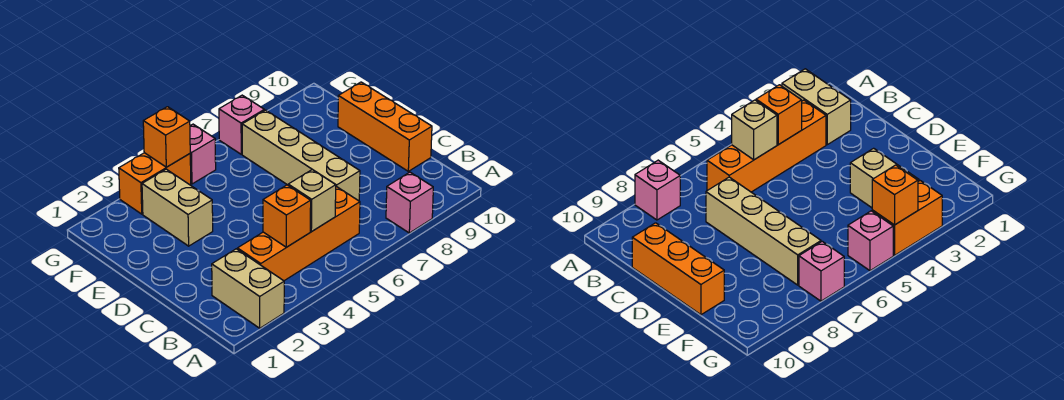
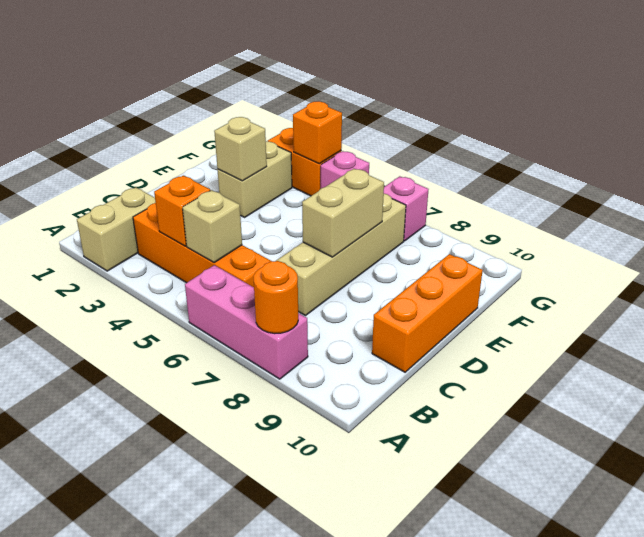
pink 1x1 brick [386,172,433,233] -> pink 1x3 brick [185,265,308,379]
none -> orange 1x1 round brick [253,261,298,334]
none -> tan 1x2 brick [302,169,384,257]
none -> tan 1x1 brick [214,117,267,181]

